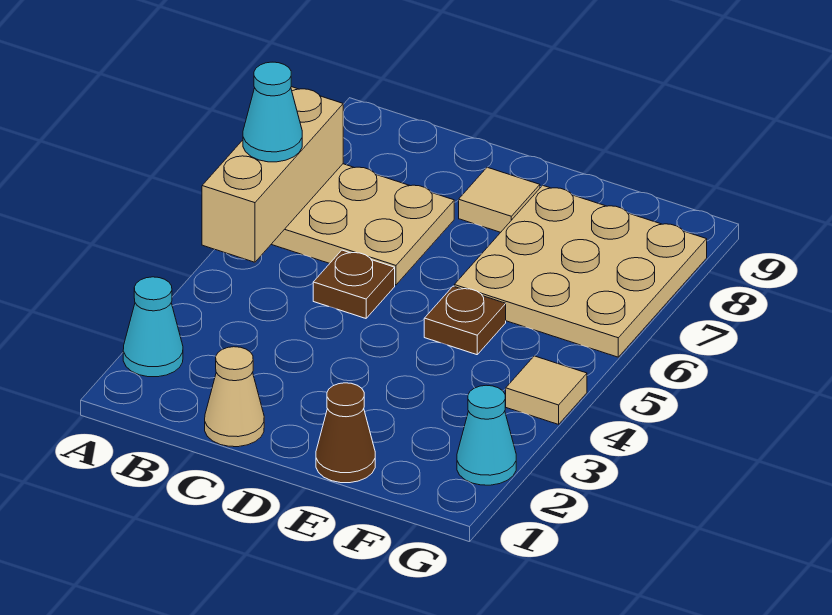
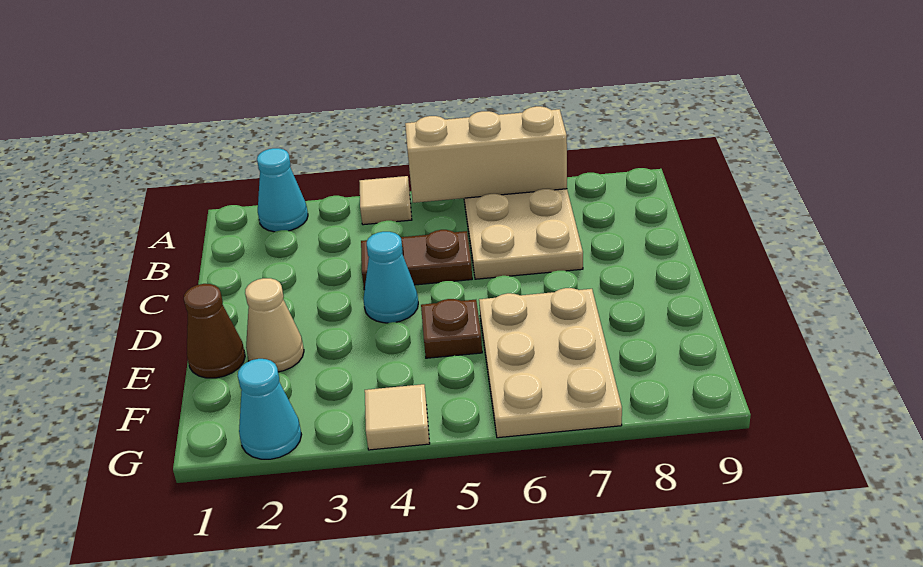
cyan 1x1 cone [243,62,302,162] -> cyan 1x1 cone moved to [363,232,418,323]
tan 1x1 cone [205,347,264,447] -> tan 1x1 cone moved to [245,278,304,372]
brown 1x1 plate [313,250,395,318] -> brown 1x2 plate [361,230,472,290]
tan 1x1 tile [459,167,540,232] -> tan 1x1 tile moved to [359,176,412,225]
tan 3x3 plate [454,185,707,357] -> tan 2x3 plate [479,288,622,438]

